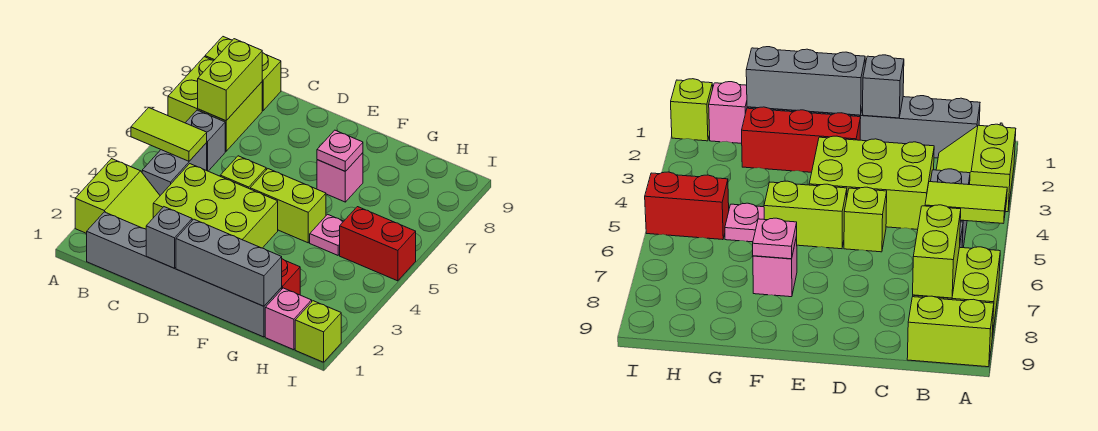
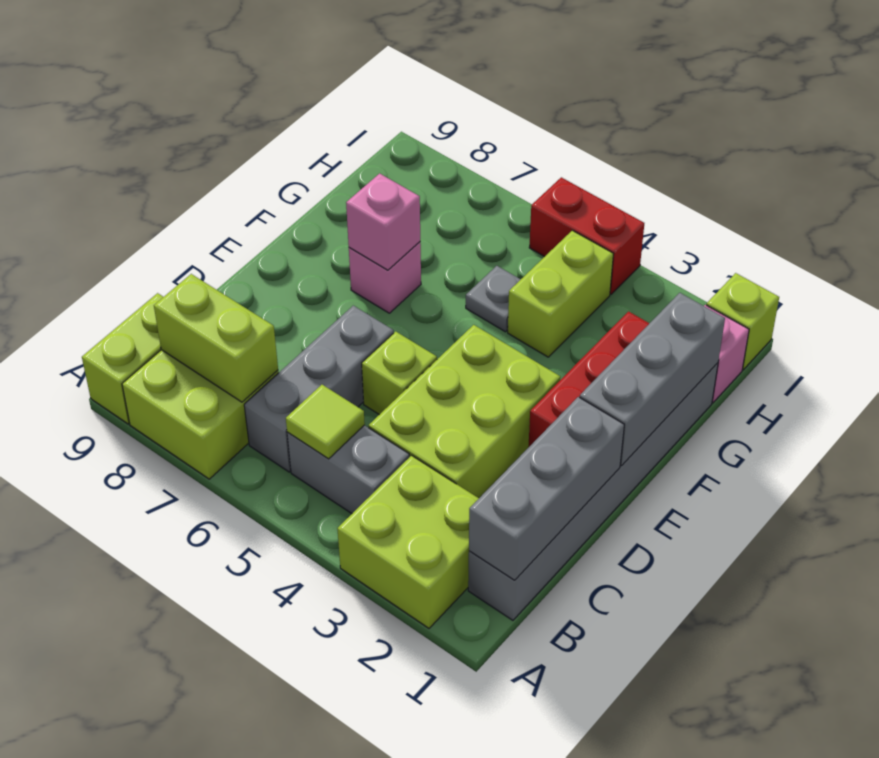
lime 2x2 slope [75,159,160,233] -> lime 2x2 brick [337,456,479,628]
lime 1x2 tile [131,108,207,161] -> lime 1x1 tile [286,385,365,459]
grey 1x1 brick [186,110,225,171] -> grey 1x3 brick [244,306,394,472]
grey 1x1 brick [146,207,192,268] -> grey 1x3 brick [469,397,624,580]
lime 1x2 brick [250,169,326,243] -> lime 1x2 brick moved to [508,230,613,357]
pink 1x1 plate [317,130,363,171] -> pink 1x1 brick [346,173,420,270]
pink 1x1 plate [310,214,344,255] -> grey 1x1 plate [466,266,521,332]
red 1x2 brick [340,207,416,281] -> red 1x2 brick turned to [529,177,644,294]

